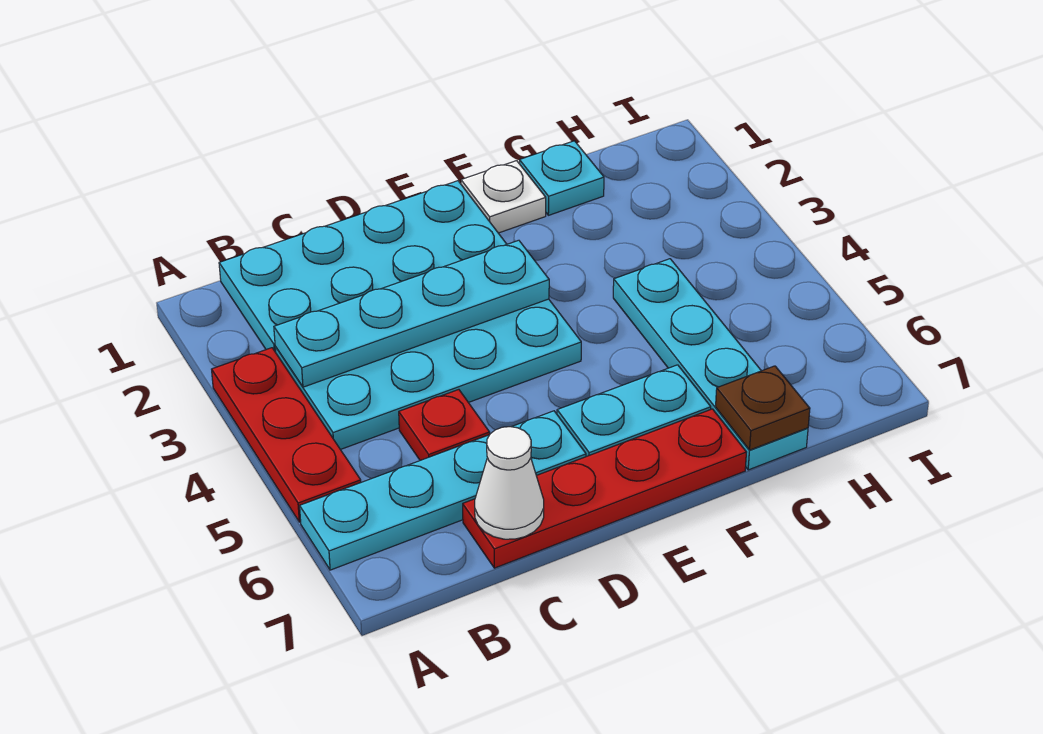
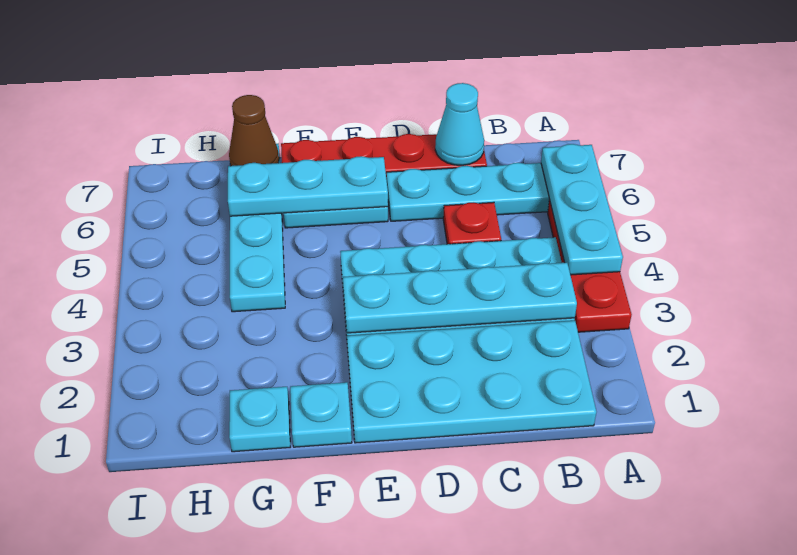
none -> cyan 1x3 plate [541,144,623,275]
white 1x1 cone [475,427,544,539] -> cyan 1x1 cone [435,83,484,165]
none -> cyan 1x3 plate [228,156,388,216]
white 1x1 plate [461,161,546,233] -> cyan 1x1 plate [290,382,352,447]
brown 1x1 plate [716,366,810,450] -> brown 1x1 cone [229,95,279,166]

